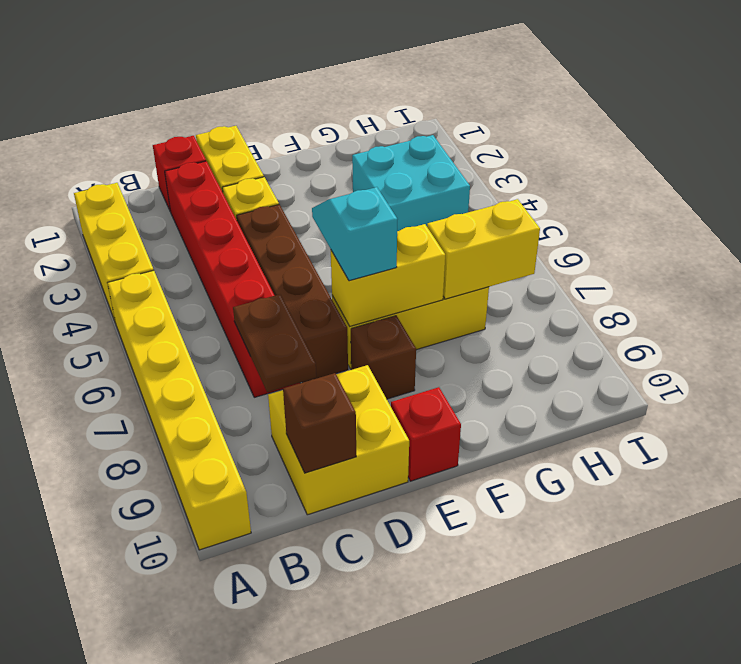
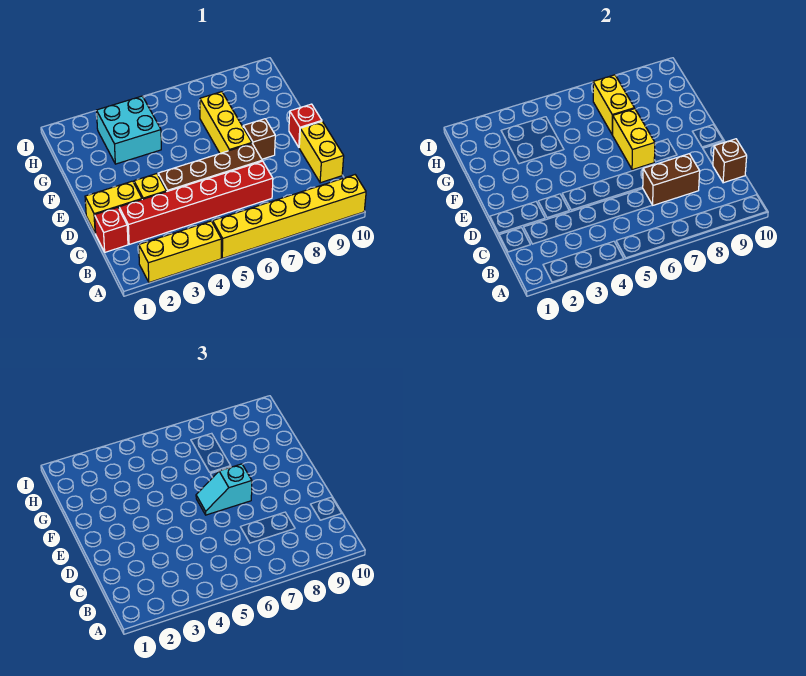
brown 1x2 plate [233,294,316,392] -> brown 1x2 brick [643,154,700,205]
yellow 2x2 brick [268,365,409,515] -> yellow 1x2 brick [299,122,344,183]

